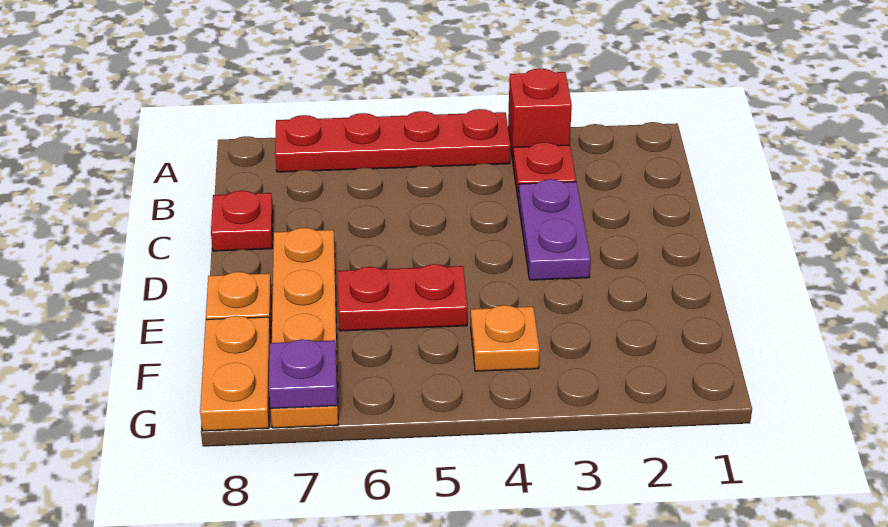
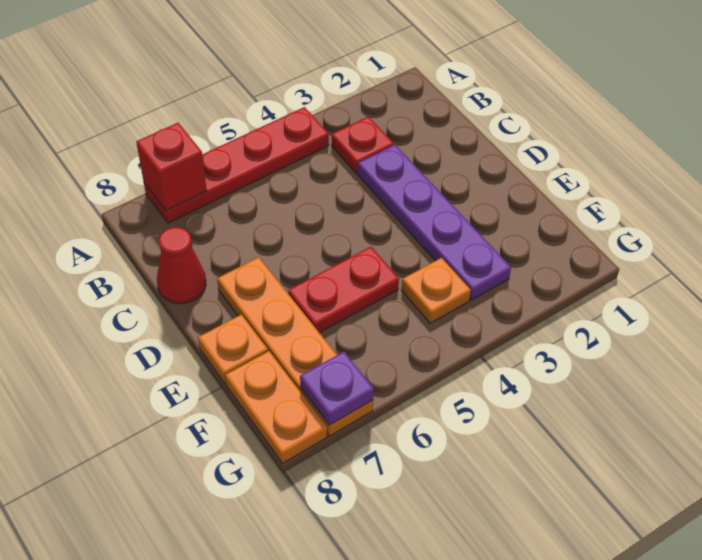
red 1x1 brick [508,68,572,162] -> red 1x1 brick moved to [136,123,207,211]
purple 1x2 plate [518,179,591,280] -> purple 1x4 plate [358,145,511,300]
red 1x1 plate [211,191,273,251] -> red 1x1 cone [157,227,206,304]

